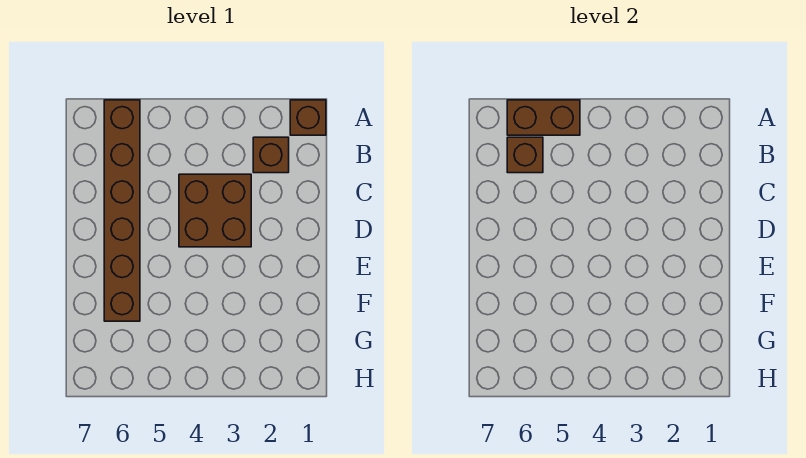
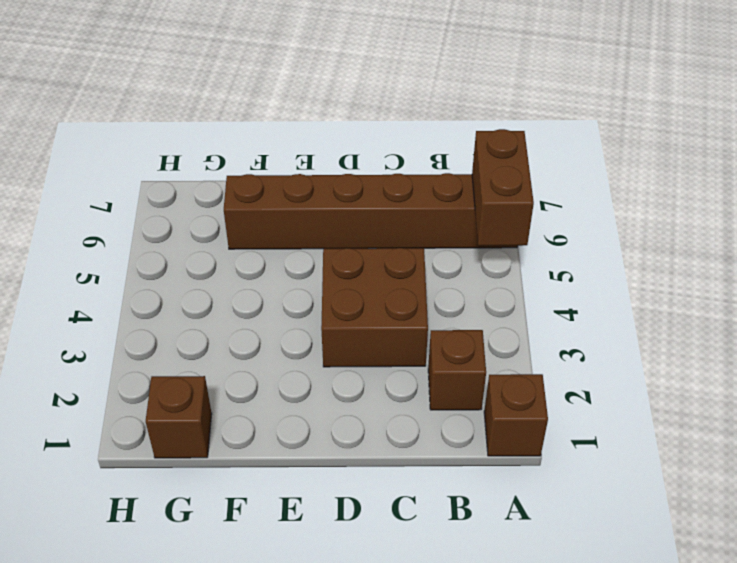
brown 1x1 brick [507,137,543,173] -> brown 1x1 brick moved to [146,376,212,458]

